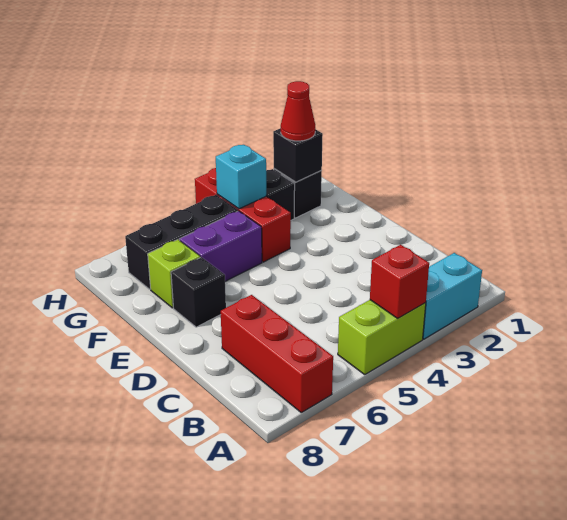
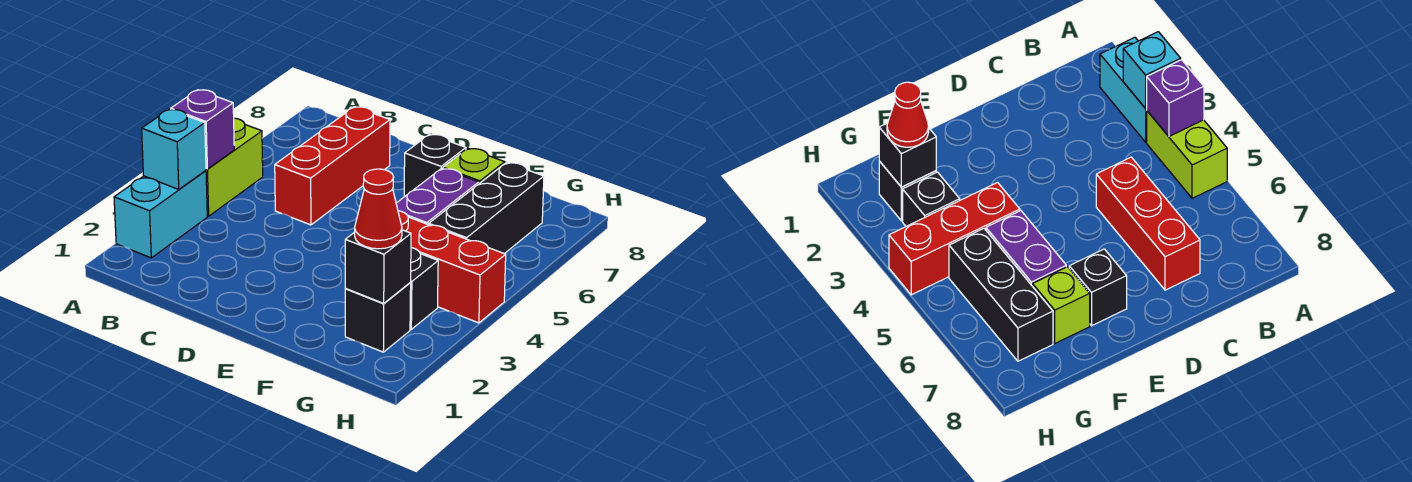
red 1x1 brick [370,245,429,318] -> purple 1x1 brick [171,90,234,169]
red 1x3 brick [221,295,333,413] -> red 1x3 brick turned to [275,107,390,225]
cyan 1x1 brick [216,145,266,209] -> cyan 1x1 brick moved to [142,109,206,189]

